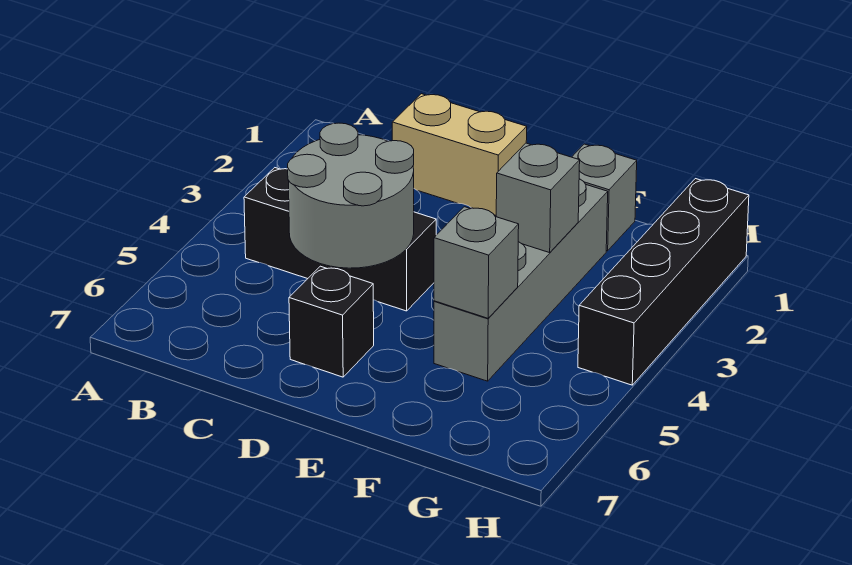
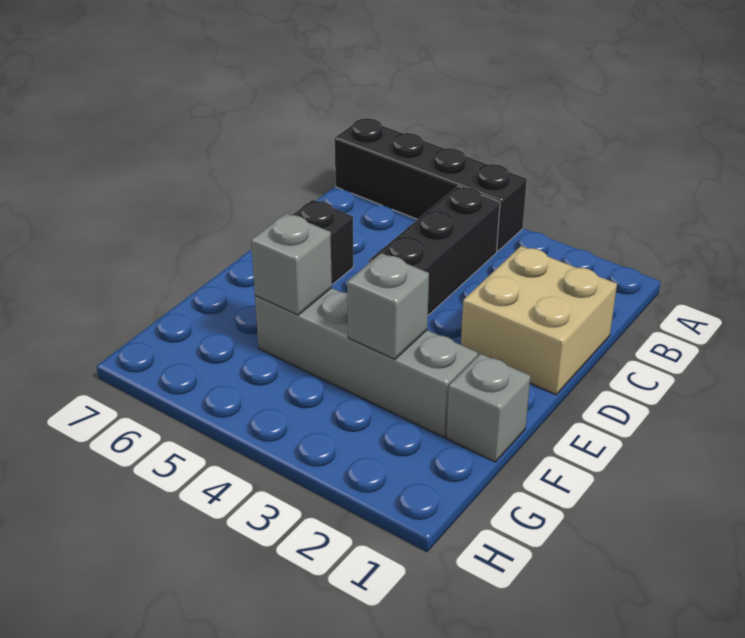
tan 1x2 brick [392,94,527,215] -> tan 2x2 brick [461,246,617,395]
grey 2x2 round brick [288,123,414,268] -> none
black 1x4 brick [578,179,749,385] -> black 1x4 brick moved to [335,118,527,251]

